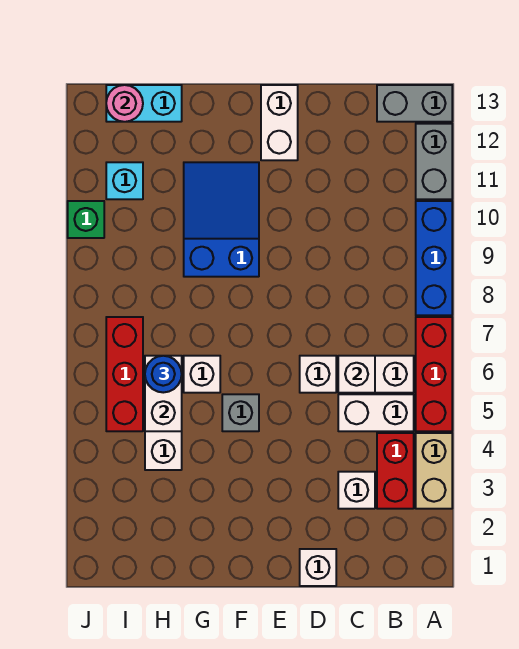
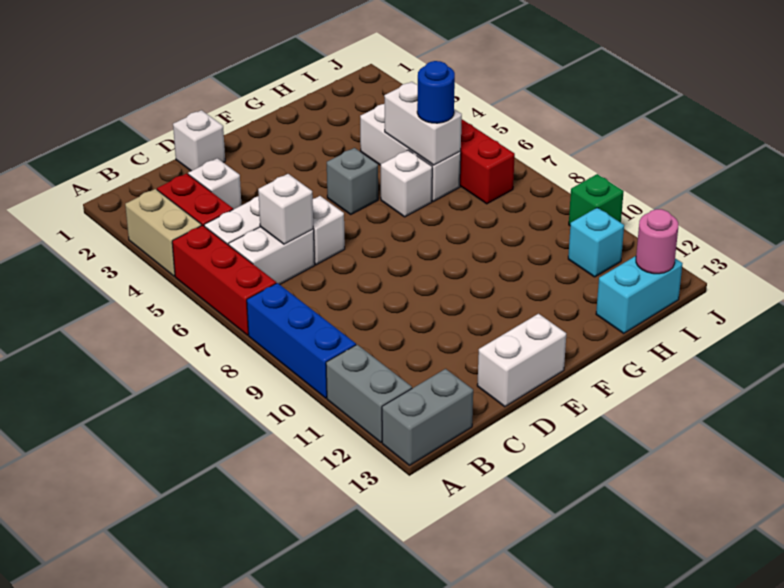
white 1x2 brick [261,85,298,160] -> white 1x2 brick turned to [477,314,566,407]
blue 2x3 slope [184,162,259,277] -> none

